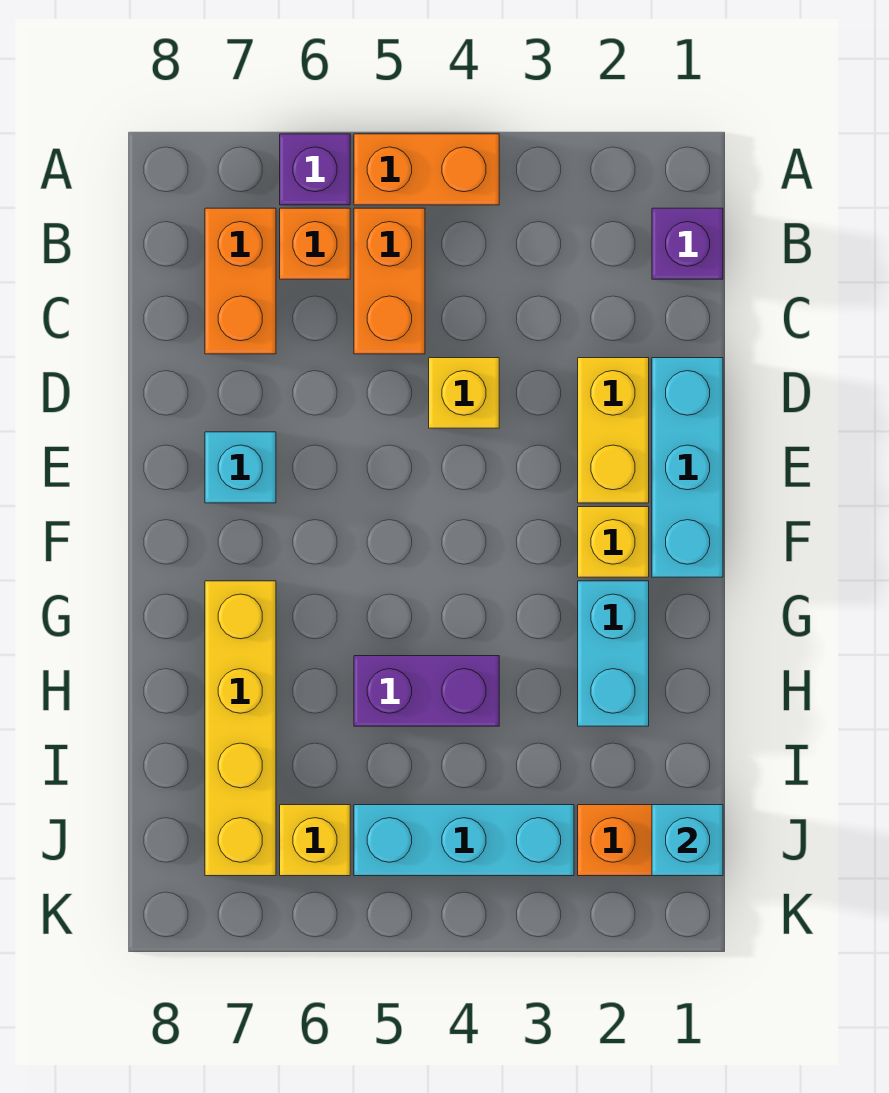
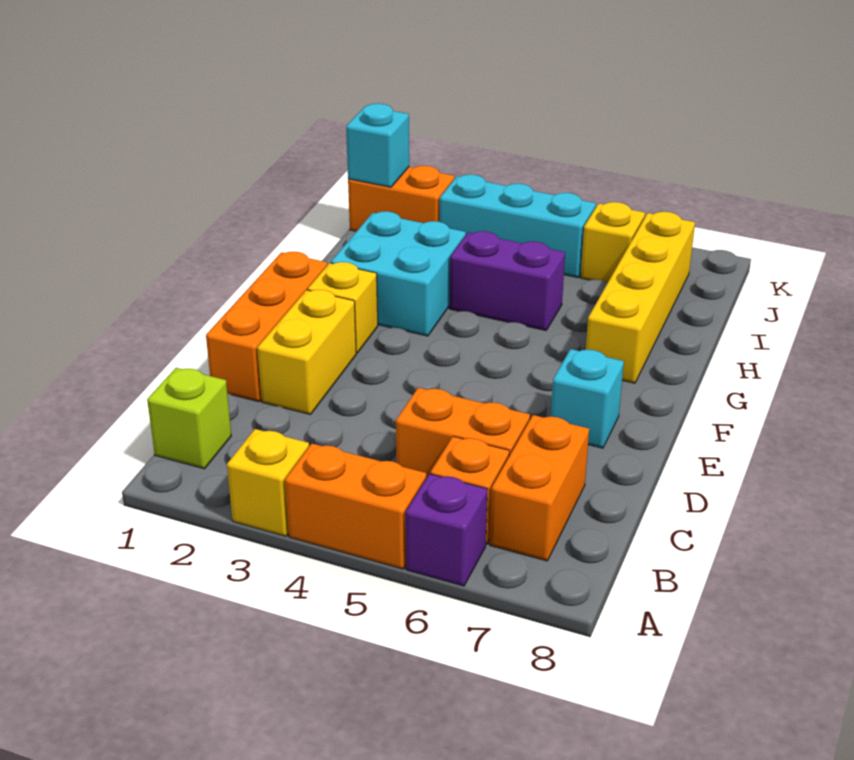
purple 1x1 brick [652,208,723,279] -> lime 1x1 brick [147,368,231,469]
orange 1x2 brick [354,208,425,354] -> orange 1x2 brick turned to [396,388,530,478]
cyan 1x3 brick [652,358,723,577] -> orange 1x3 brick [206,252,327,402]
yellow 1x1 brick [429,358,499,428] -> yellow 1x1 brick moved to [227,429,309,536]
cyan 1x2 brick [578,581,649,726] -> cyan 2x2 brick [331,211,466,336]

